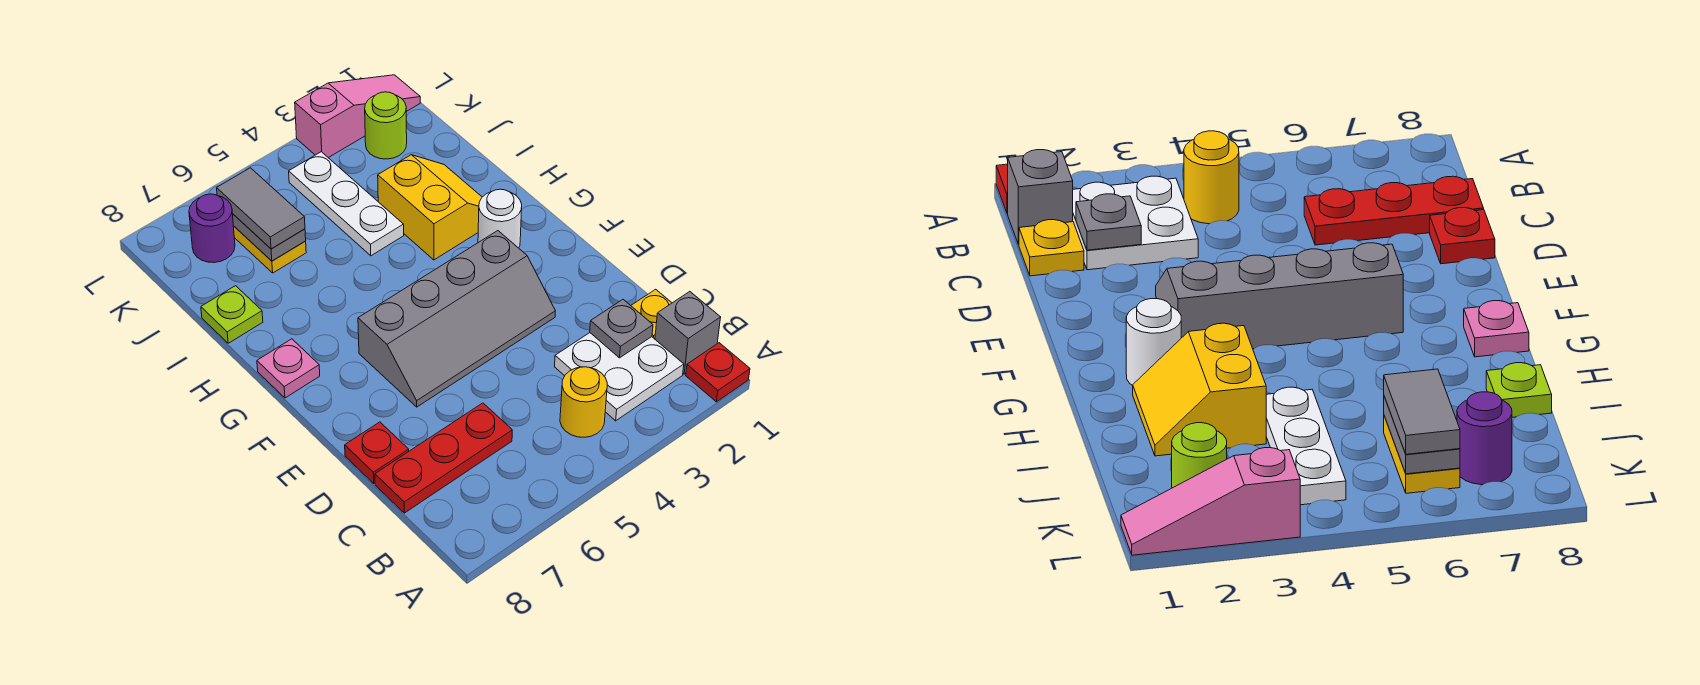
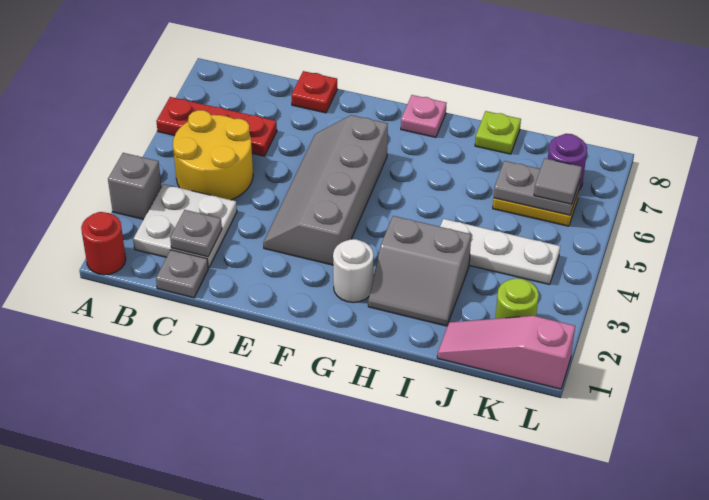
red 1x1 plate [686,343,750,402] -> red 1x1 round brick [81,212,126,275]
grey 1x1 brick [655,292,721,374] -> grey 1x1 brick moved to [108,153,161,219]
yellow 1x1 round brick [560,367,607,437] -> yellow 2x2 round brick [173,110,253,200]
yellow 1x1 plate [631,289,672,339] -> grey 1x1 plate [156,250,208,298]
red 1x3 plate [375,403,512,513] -> red 1x3 plate turned to [156,97,277,156]
yellow 2x2 slope [378,155,482,260] -> grey 2x2 slope [368,216,471,326]
grey 1x2 tile [217,168,305,249] -> grey 1x1 tile [534,158,582,204]
pink 1x3 slope [295,75,420,158] -> pink 1x3 slope turned to [437,316,575,389]

